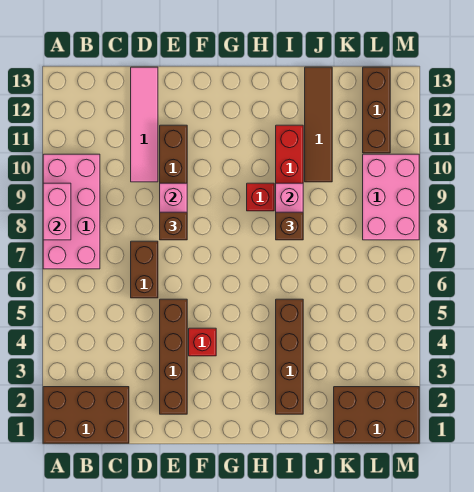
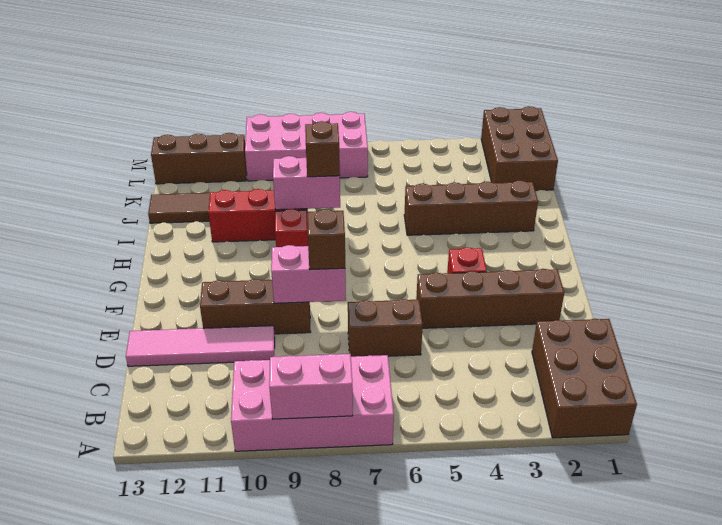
pink 2x3 brick [363,154,419,240] -> pink 2x4 brick [245,112,368,181]

